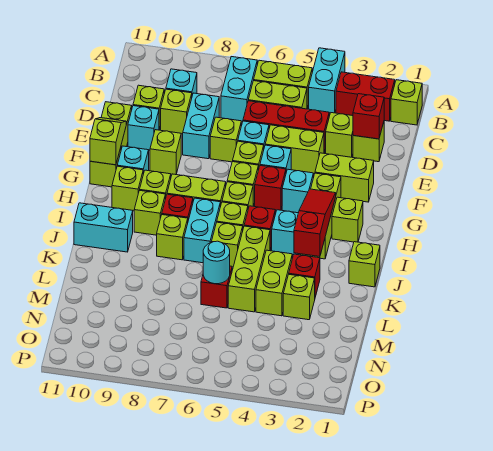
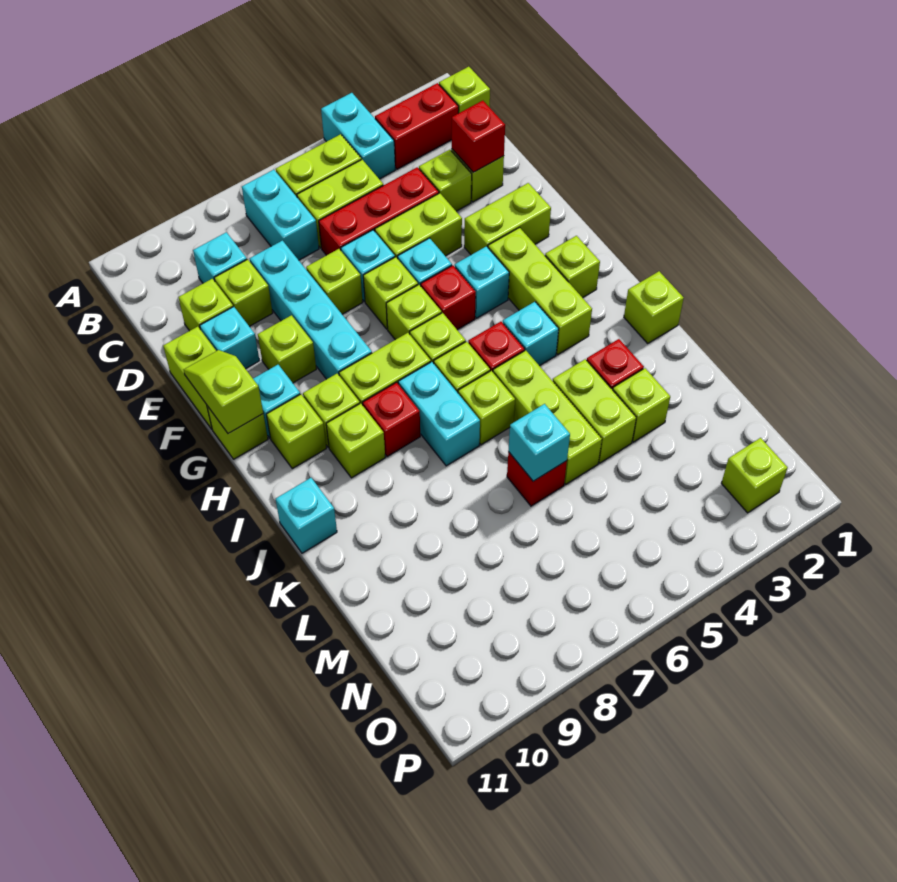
cyan 1x2 brick [183,93,219,159] -> cyan 1x4 brick [250,241,372,379]
red 1x3 slope [294,189,336,257] -> none
lime 1x1 brick [157,215,188,260] -> lime 1x1 brick moved to [721,438,788,513]
cyan 1x2 brick [74,203,133,252] -> cyan 1x1 brick [276,478,337,553]
cyan 1x1 round brick [203,241,230,284] -> cyan 1x1 brick [508,404,570,481]

